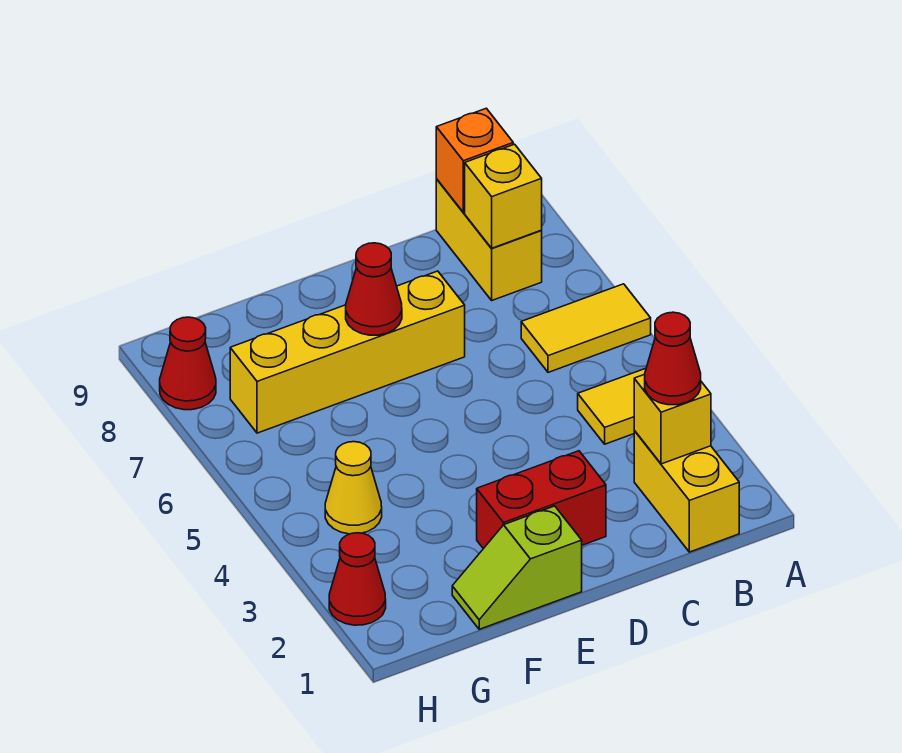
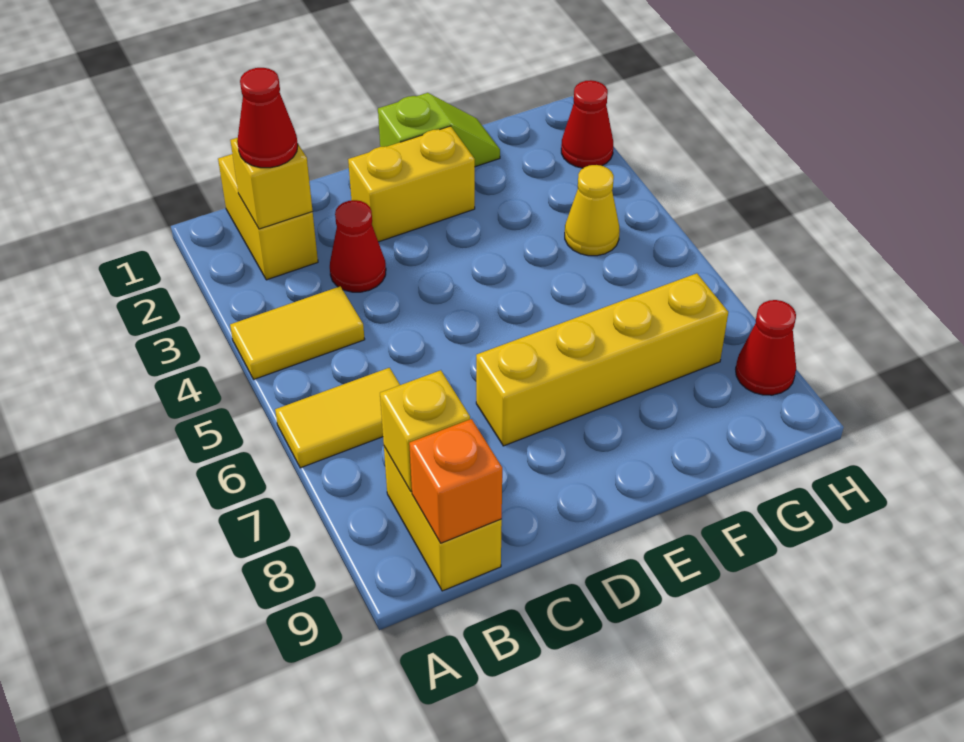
red 1x2 brick [477,451,606,549] -> yellow 1x2 brick [348,126,475,242]
red 1x1 cone [346,243,402,335] -> red 1x1 cone moved to [330,200,386,292]

